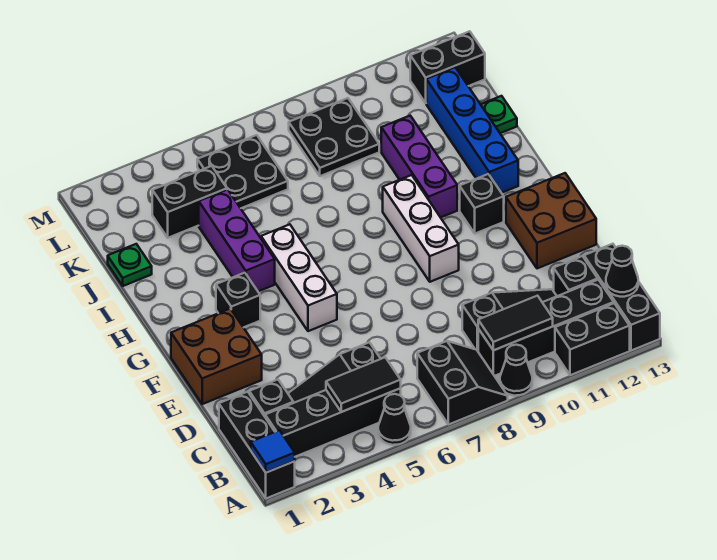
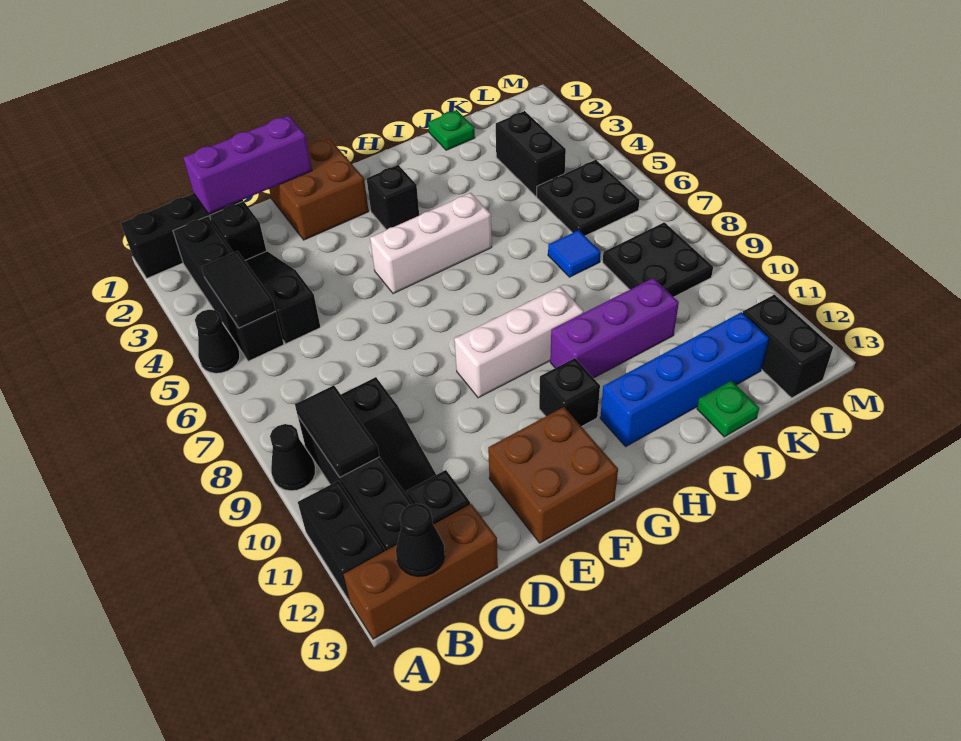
blue 1x1 tile [251,430,295,473] -> blue 1x1 tile moved to [548,230,601,277]
black 2x2 slope [417,341,508,425] -> none
black 1x3 brick [584,244,660,351] -> brown 1x3 brick [344,504,498,639]
purple 1x3 brick [199,189,275,291] -> purple 1x3 brick moved to [183,116,312,214]

